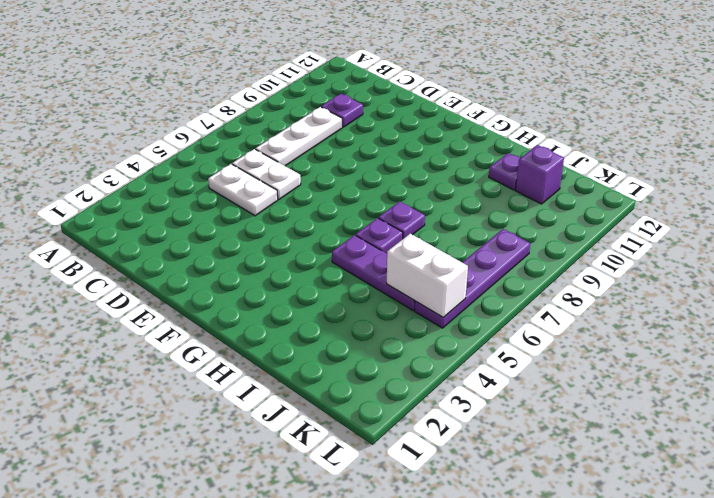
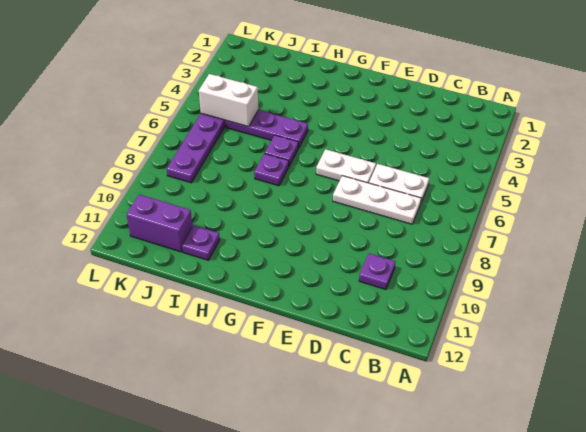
white 1x2 plate [208,164,278,216] -> white 1x2 plate moved to [316,149,376,183]
white 1x3 plate [255,107,342,166] -> white 1x3 plate turned to [333,176,421,224]
purple 1x1 brick [515,145,564,204] -> purple 1x2 brick [126,194,193,252]

